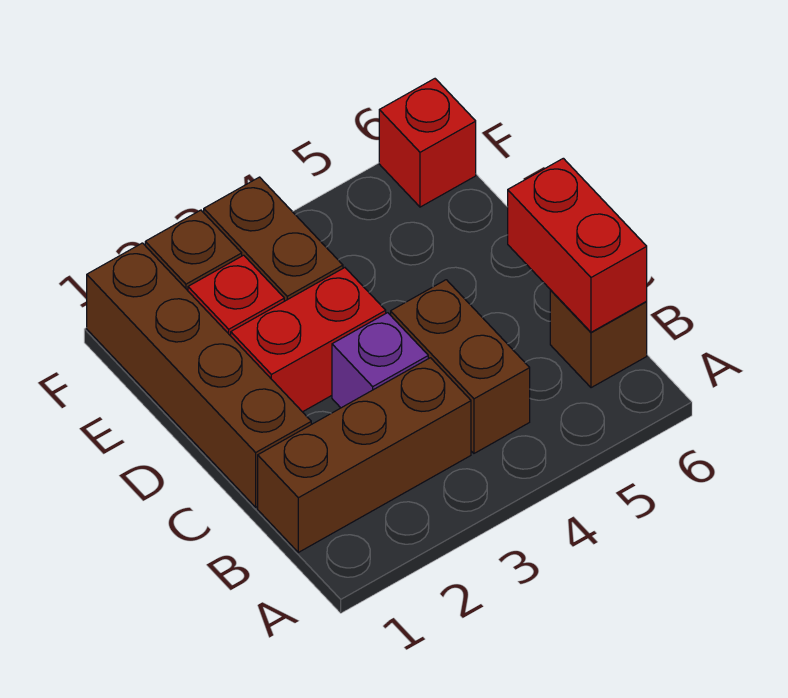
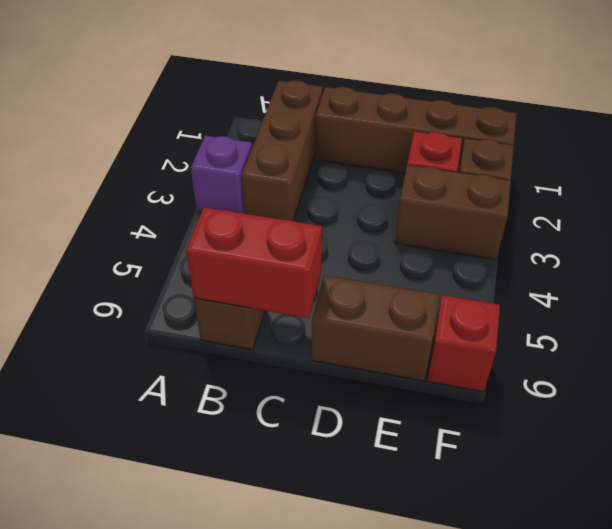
brown 1x2 brick [391,280,530,453] -> brown 1x2 brick moved to [312,275,439,381]
purple 1x1 brick [332,313,428,408] -> purple 1x1 brick moved to [191,135,252,214]
red 1x2 brick [231,268,386,412] -> none

